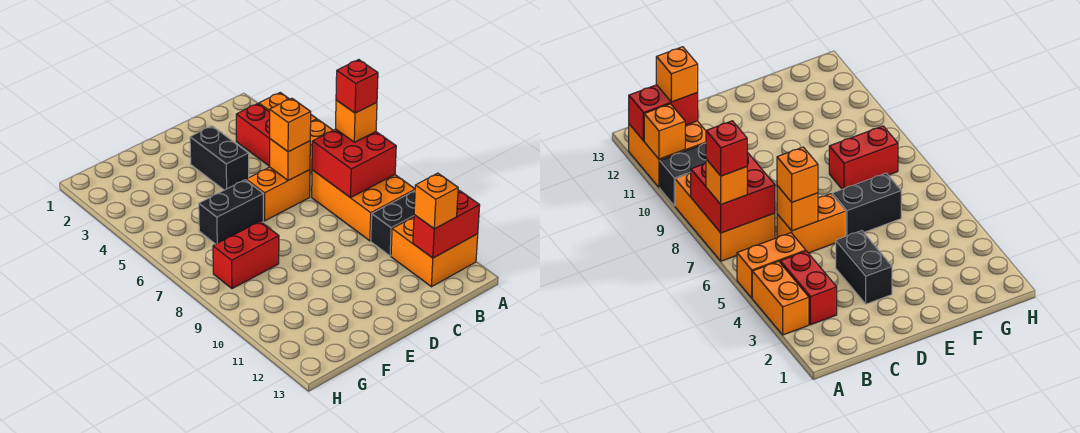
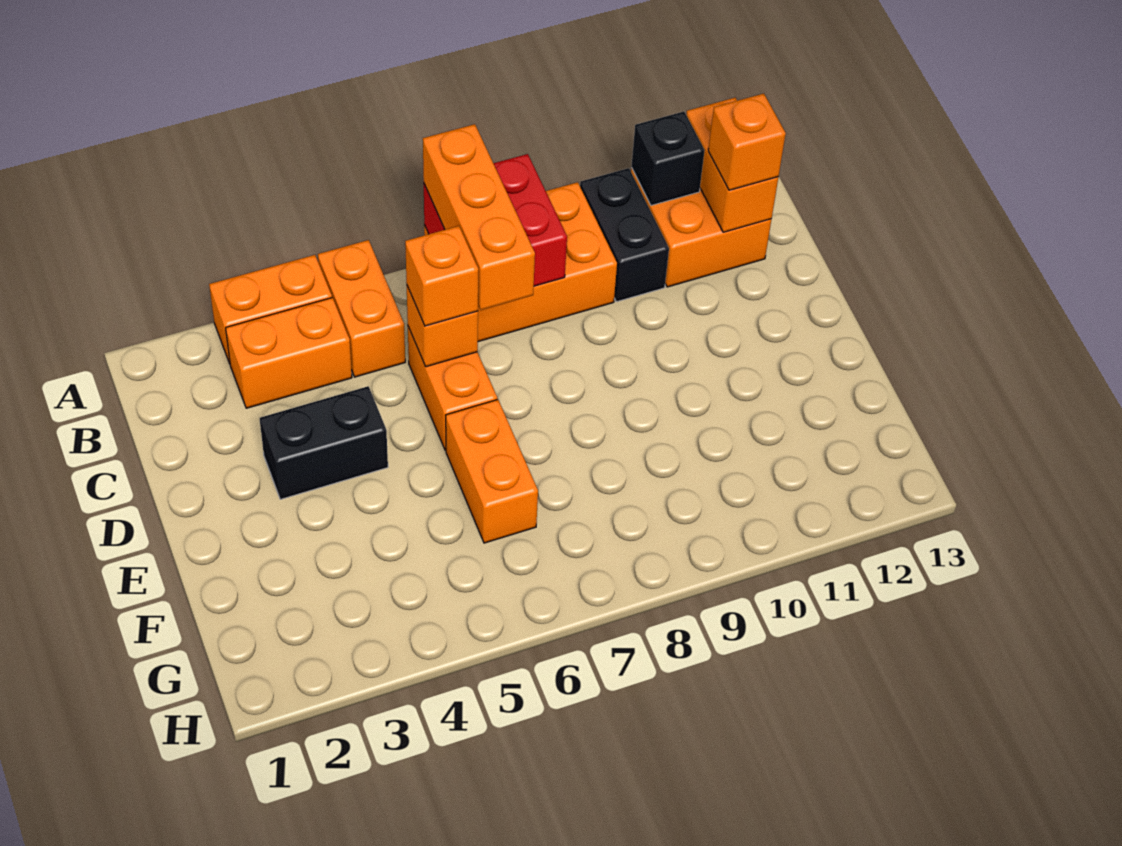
orange 1x1 brick [336,100,377,142] -> orange 1x3 brick [423,124,535,310]
red 1x1 brick [336,60,378,113] -> none
orange 1x1 brick [644,104,685,159] -> black 1x1 brick [631,112,705,205]
red 1x2 brick [413,190,480,258] -> orange 1x2 brick [686,98,778,232]
red 1x2 brick [236,104,270,166] -> orange 1x2 brick [226,298,352,408]
black 1x2 brick [199,180,263,244] -> orange 1x2 brick [446,400,538,543]
red 1x2 brick [213,222,279,289] -> none

